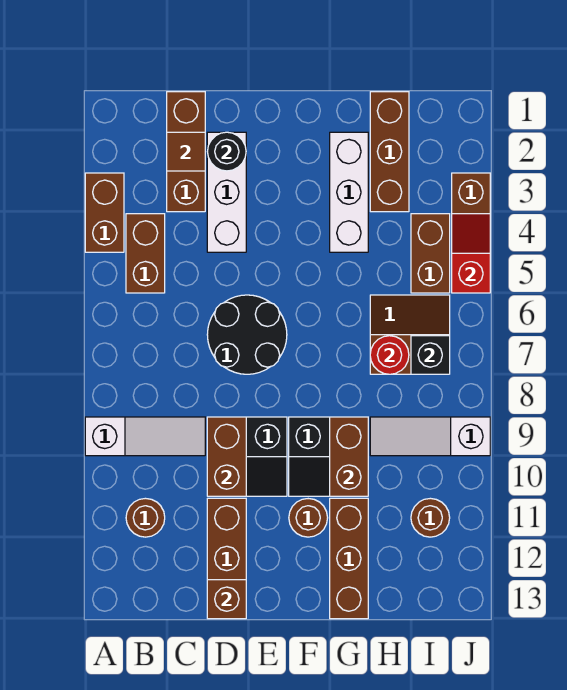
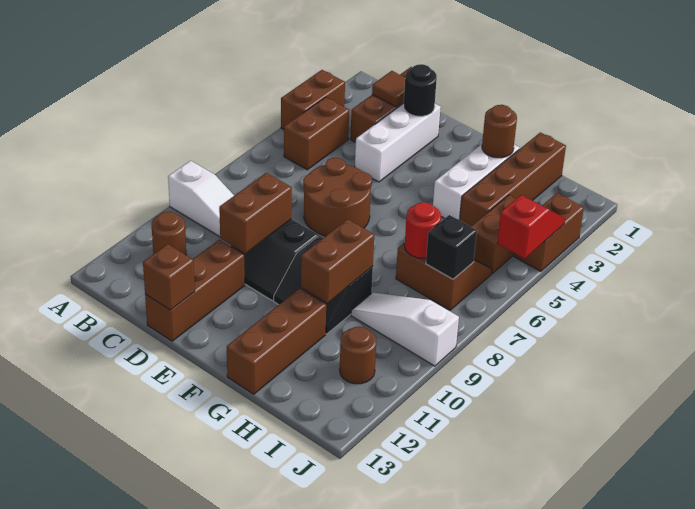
black 2x2 round brick [207,295,287,374] -> brown 2x2 round brick [303,158,372,236]
brown 1x1 round brick [289,499,328,537] -> brown 1x1 round brick moved to [482,105,517,158]
brown 1x3 brick [370,92,409,212] -> brown 1x4 brick [460,132,566,227]

